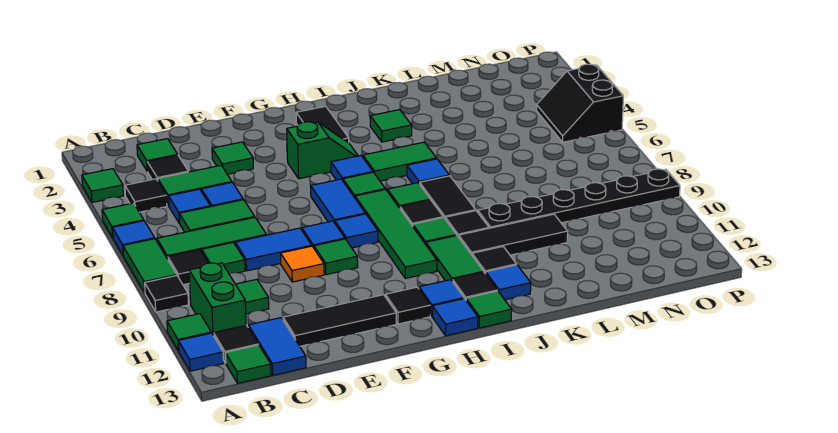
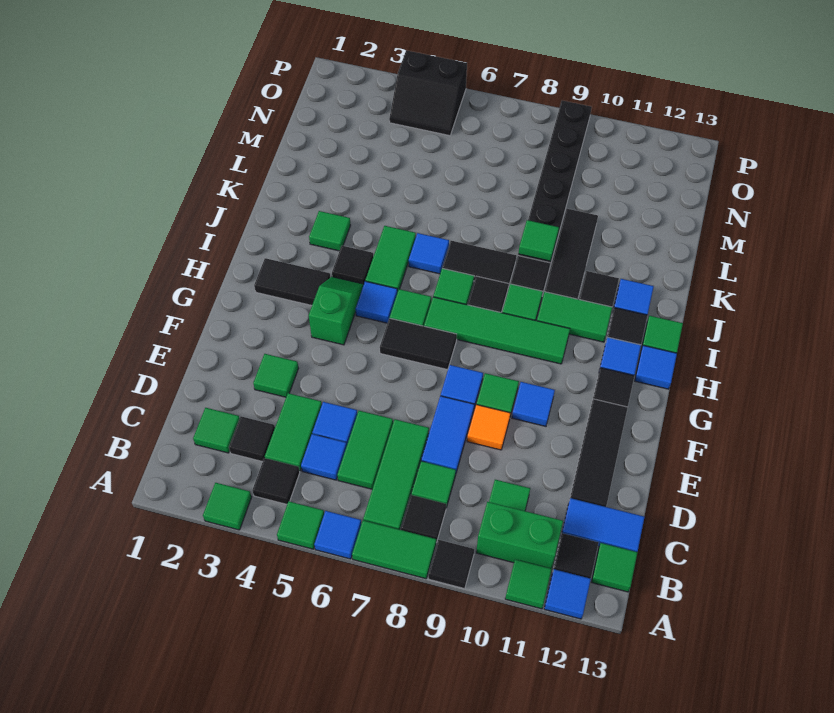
blue 1x2 tile [311,179,365,223] -> black 1x2 tile [380,318,457,370]
blue 1x1 tile [335,214,378,248] -> blue 1x1 tile moved to [512,382,555,426]
none -> black 1x1 tile [332,246,373,284]
none -> green 1x1 tile [518,220,559,261]

